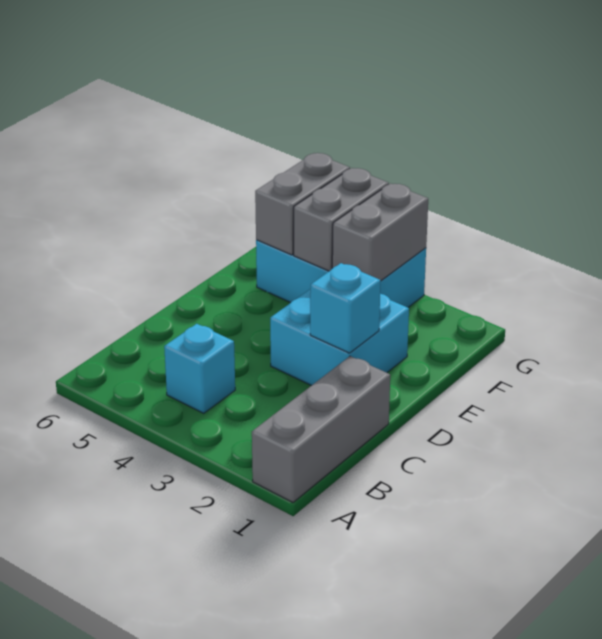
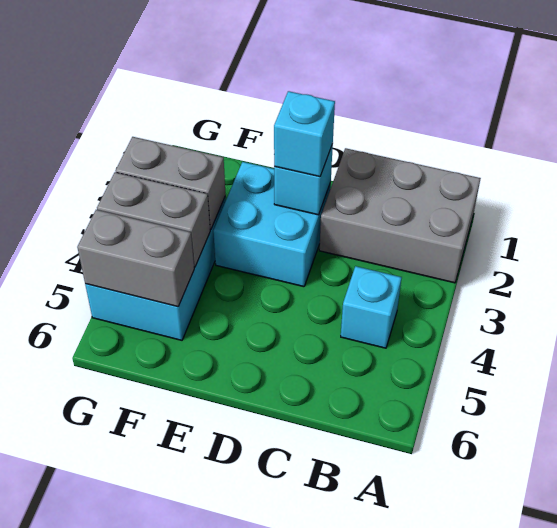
grey 1x3 brick [252,356,390,503] -> grey 2x3 brick [319,148,481,283]
none -> cyan 1x1 brick [274,91,335,177]

